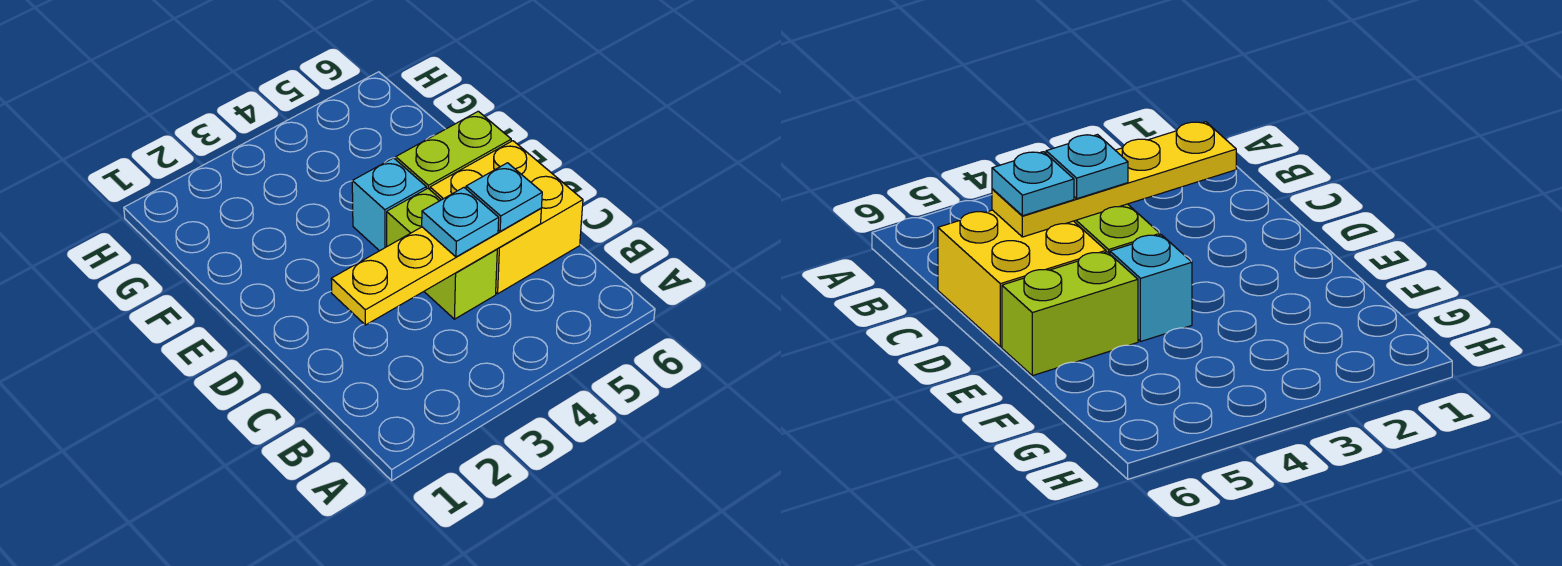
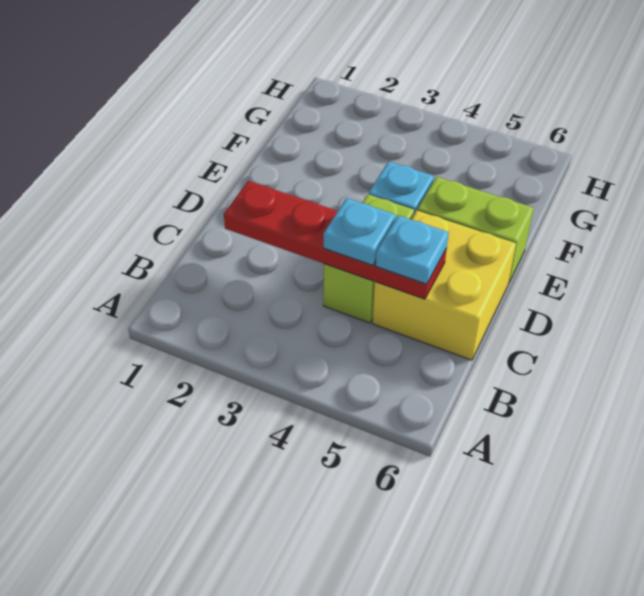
yellow 1x4 plate [331,208,541,325] -> red 1x4 plate [224,181,447,299]

